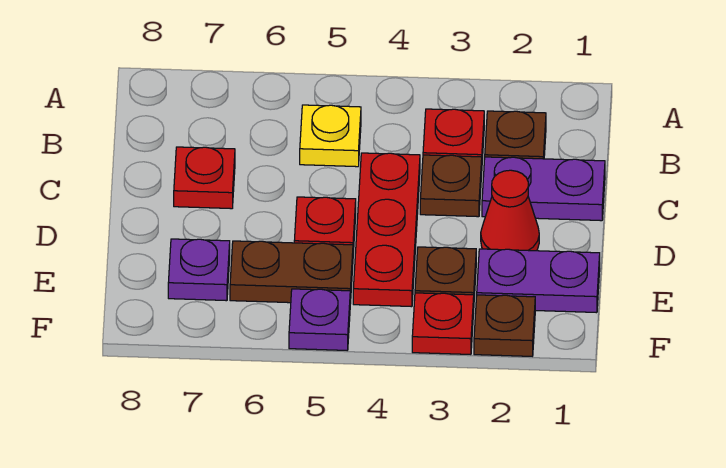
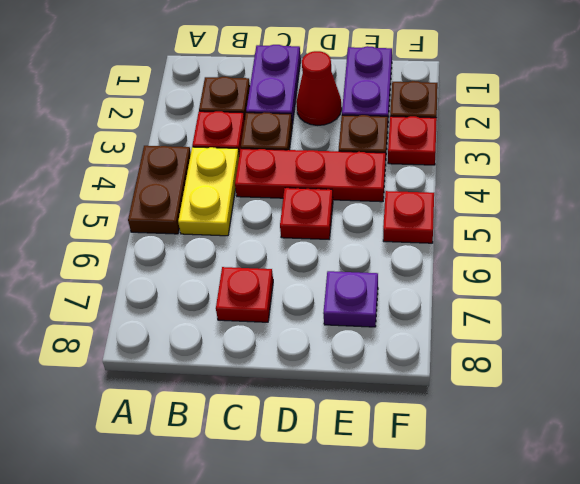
yellow 1x1 plate [300,105,361,167] -> yellow 1x2 plate [178,147,239,236]
brown 1x2 plate [230,241,353,304] -> brown 1x2 plate moved to [128,146,191,234]
purple 1x1 plate [289,289,350,350] -> red 1x1 plate [383,191,434,243]

